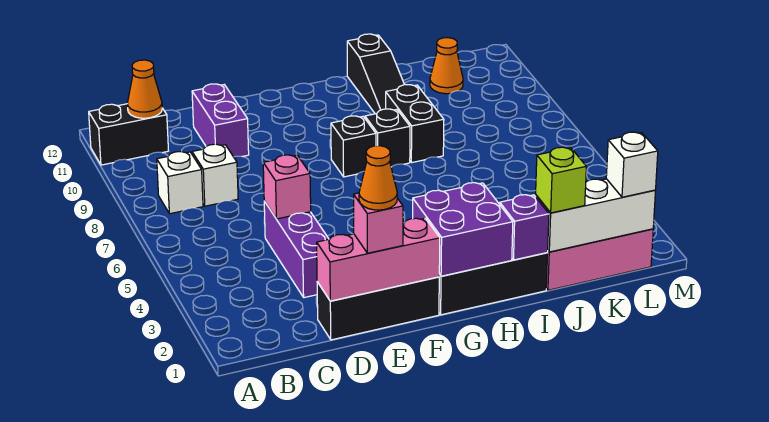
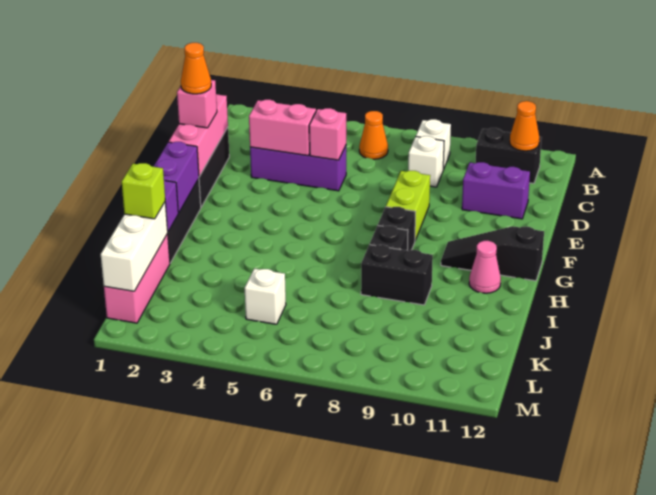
black 1x2 brick [89,104,168,165] -> black 1x2 brick turned to [476,128,542,183]
none -> pink 1x2 brick [249,100,316,156]
none -> lime 1x2 brick [386,171,430,240]
purple 2x2 brick [413,183,513,276] -> purple 1x2 brick [153,142,199,213]
none -> pink 1x1 cone [469,241,501,293]
black 1x3 slope [347,34,404,114] -> black 1x3 slope moved to [441,226,544,281]
orange 1x1 cone [430,38,463,94] -> orange 1x1 cone moved to [359,111,388,159]
white 1x1 brick [606,132,658,197] -> white 1x1 brick moved to [245,269,286,324]

